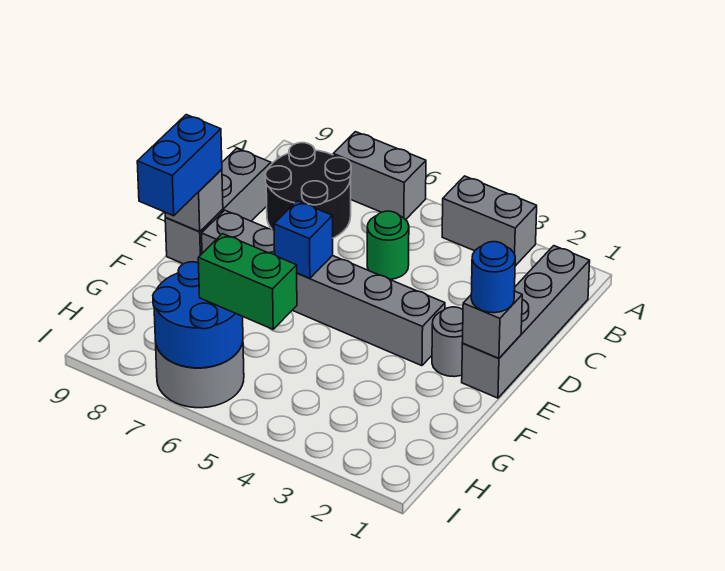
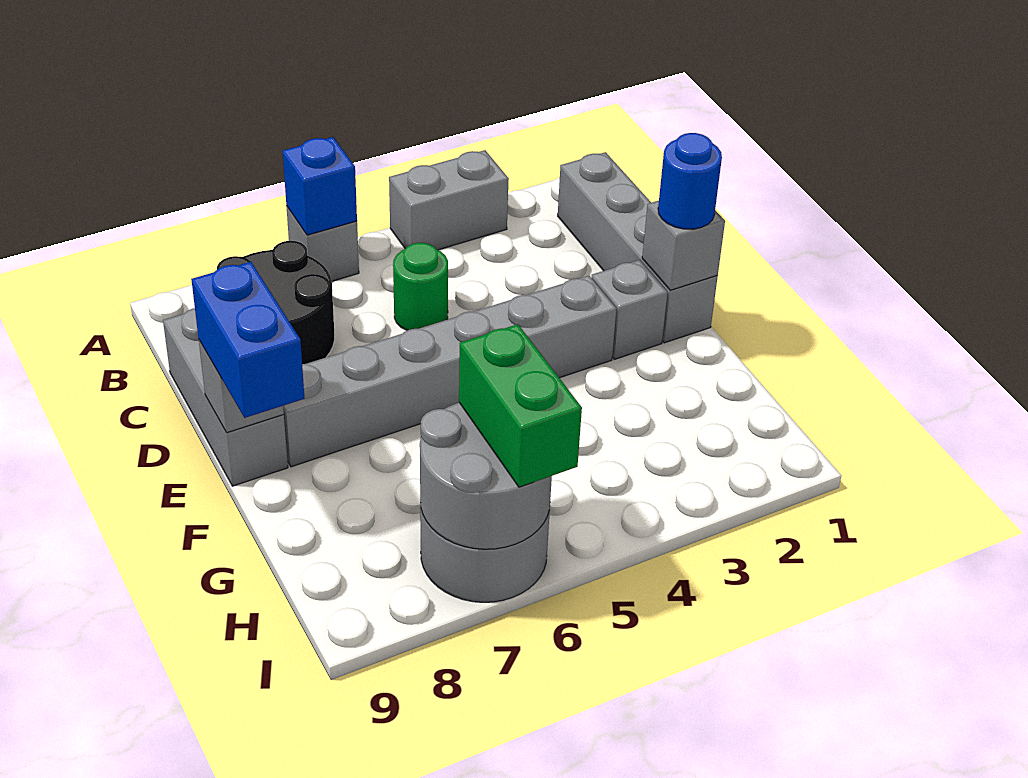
grey 1x2 brick [333,132,426,220] -> grey 1x1 brick [286,206,359,281]
grey 1x1 round brick [432,307,463,377] -> grey 1x1 brick [592,260,668,359]
blue 1x1 brick [274,201,333,278] -> blue 1x1 brick moved to [283,137,357,235]
green 1x2 brick [198,234,297,329] -> green 1x2 brick turned to [459,324,582,487]
blue 2x2 round brick [153,262,243,368] -> grey 2x2 round brick [420,403,552,549]

